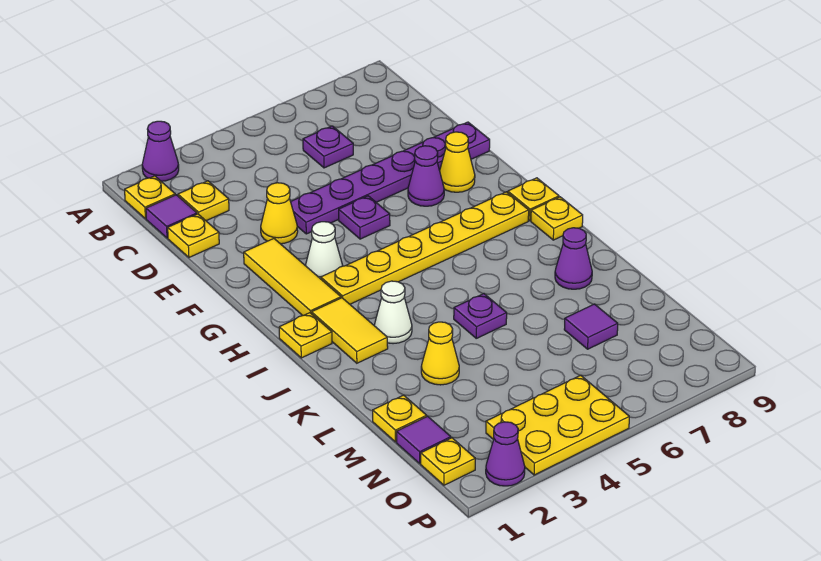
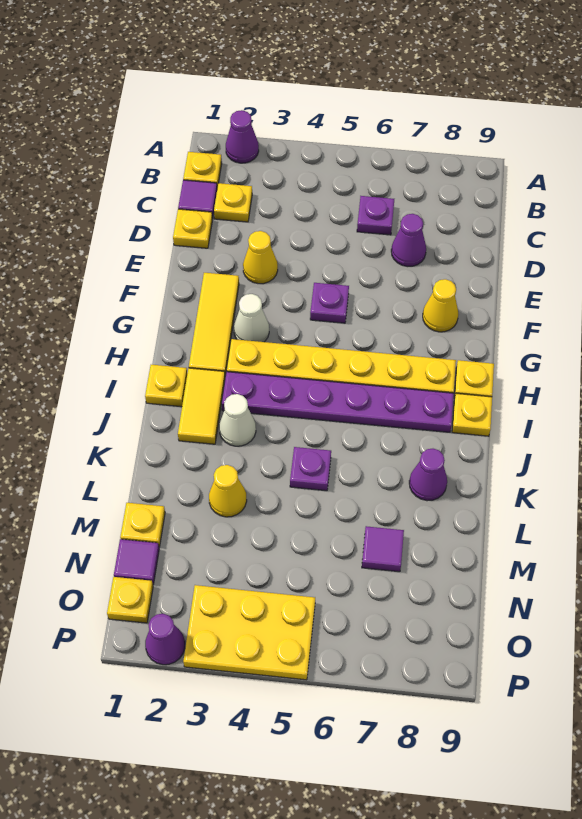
purple 1x6 plate [291,122,490,234] -> purple 1x6 plate moved to [222,372,454,432]
purple 1x1 cone [408,146,444,206] -> purple 1x1 cone moved to [391,214,426,267]

